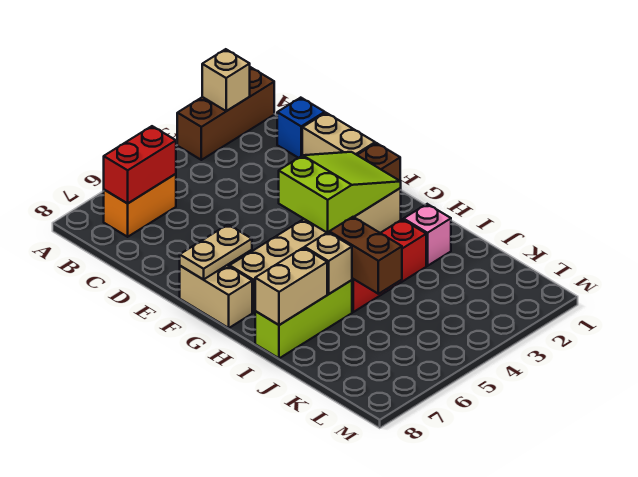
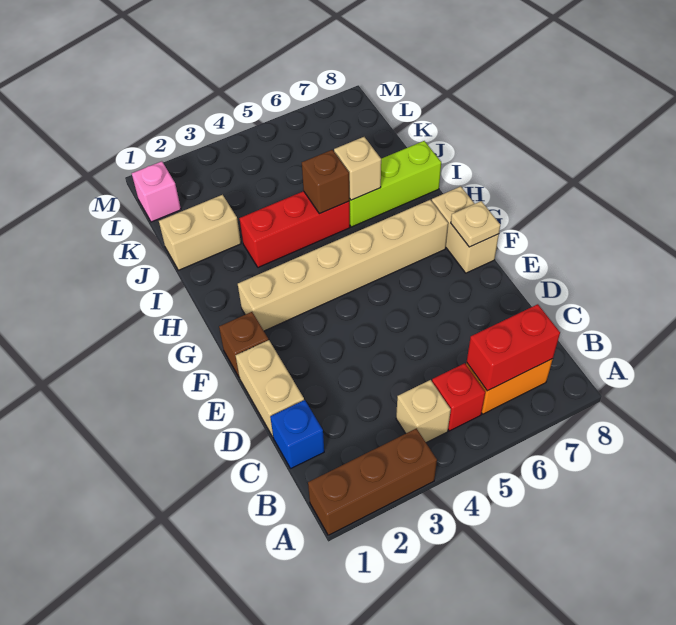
tan 1x1 brick [202,49,250,111] -> tan 1x1 brick moved to [396,380,451,443]
none -> red 1x1 brick [432,363,485,431]
lime 2x3 slope [279,152,401,232] -> none
tan 1x2 plate [180,225,252,280] -> tan 1x1 plate [451,201,500,247]
pink 1x1 brick [404,204,451,266] -> pink 1x1 brick moved to [132,161,181,222]
brown 1x2 brick [329,217,402,294] -> brown 1x1 brick [302,150,349,214]
tan 1x2 brick [255,248,327,325] -> tan 1x2 brick moved to [159,195,241,270]

